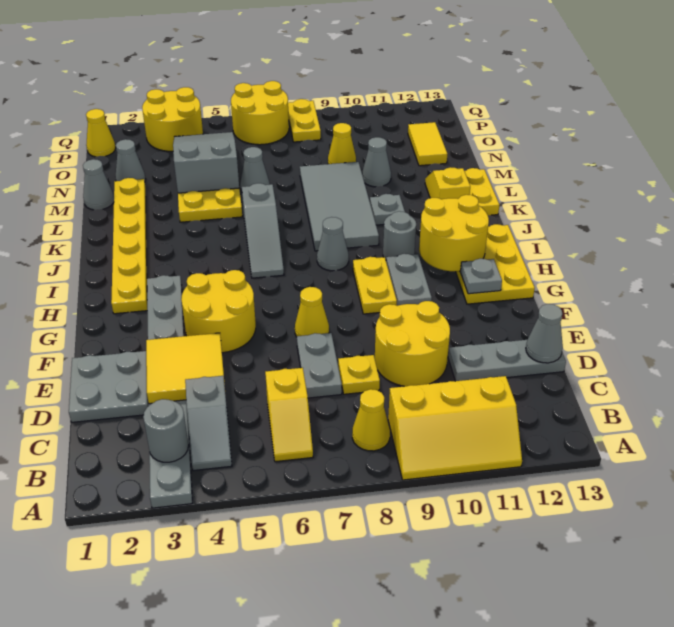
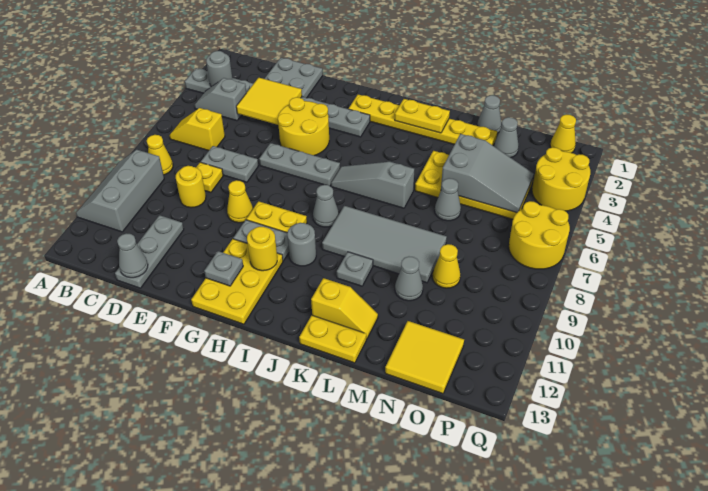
yellow 2x3 slope [388,376,522,480] -> grey 2x3 slope [76,150,164,232]
yellow 2x2 round brick [375,301,450,386] -> yellow 1x1 round brick [176,166,206,208]
none -> grey 1x3 plate [259,143,340,186]
yellow 1x1 cone [295,287,329,337] -> yellow 1x1 cone moved to [227,180,253,223]
yellow 2x3 plate [456,224,535,304] -> yellow 2x3 plate turned to [191,239,283,324]
yellow 2x2 round brick [419,195,489,271] -> yellow 1x1 round brick [247,227,277,271]
yellow 1x2 tile [408,122,447,166] -> yellow 2x2 tile [385,321,464,394]
yellow 1x2 plate [288,99,321,142] -> yellow 1x2 plate moved to [395,99,450,133]

